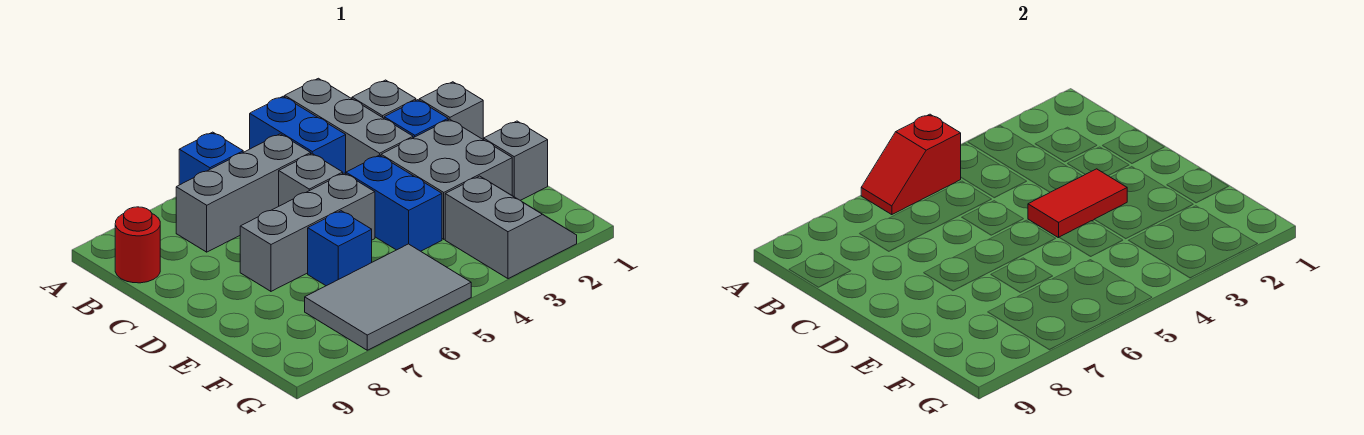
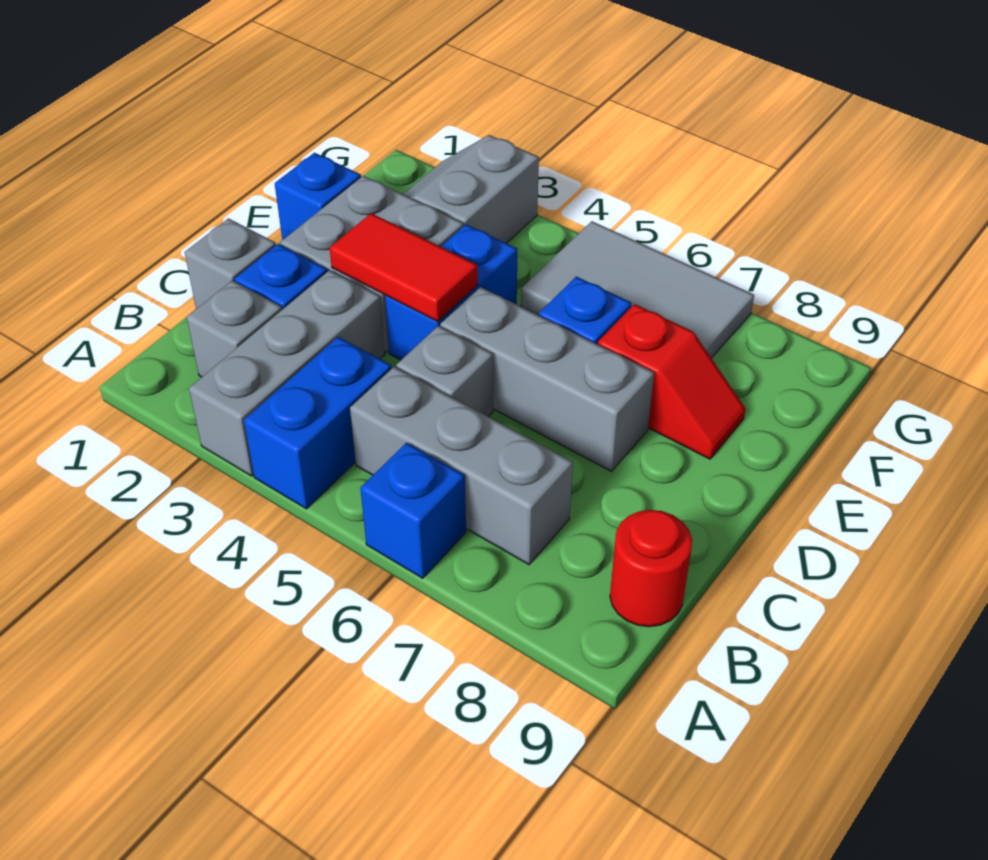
red 1x2 slope [861,114,961,215] -> red 1x2 slope moved to [598,304,746,459]
grey 1x1 brick [484,121,548,200] -> blue 1x1 brick [275,153,361,240]

